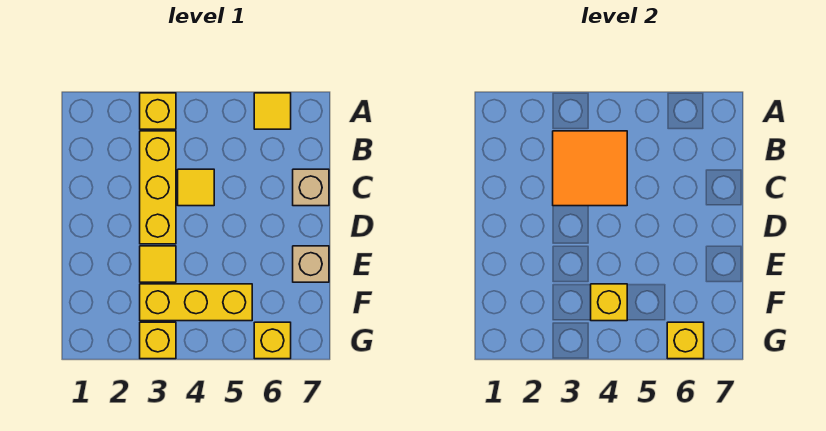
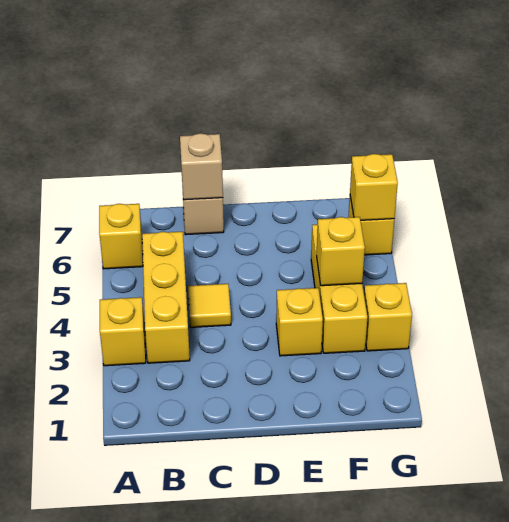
yellow 1x1 tile [254,93,291,129] -> yellow 1x1 brick [99,204,143,269]
yellow 1x3 brick [140,131,176,244] -> yellow 1x3 brick turned to [142,232,190,363]
orange 2x2 tile [553,131,627,206] -> none
yellow 1x1 tile [140,246,176,282] -> yellow 1x1 brick [276,288,323,356]
tan 1x1 brick [293,246,329,282] -> tan 1x1 brick moved to [180,133,223,200]

